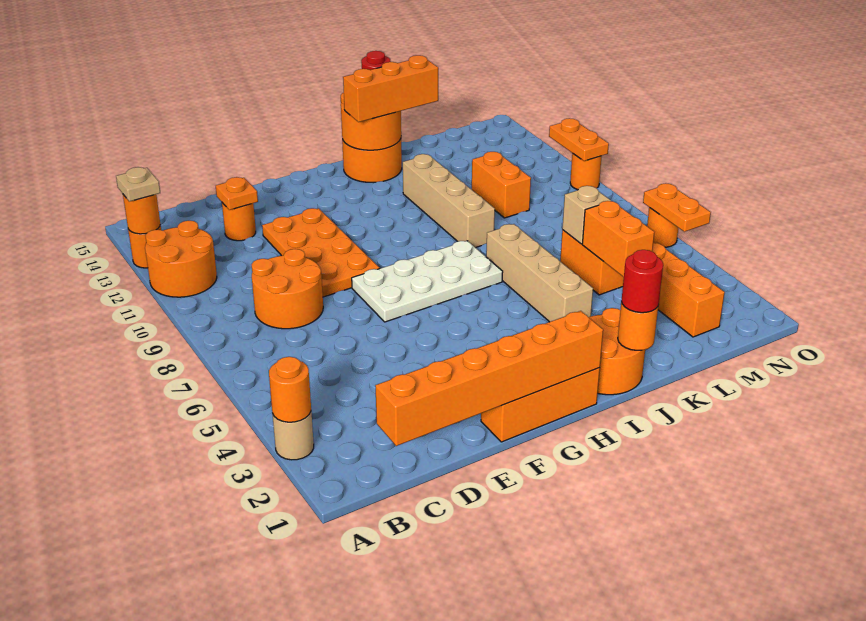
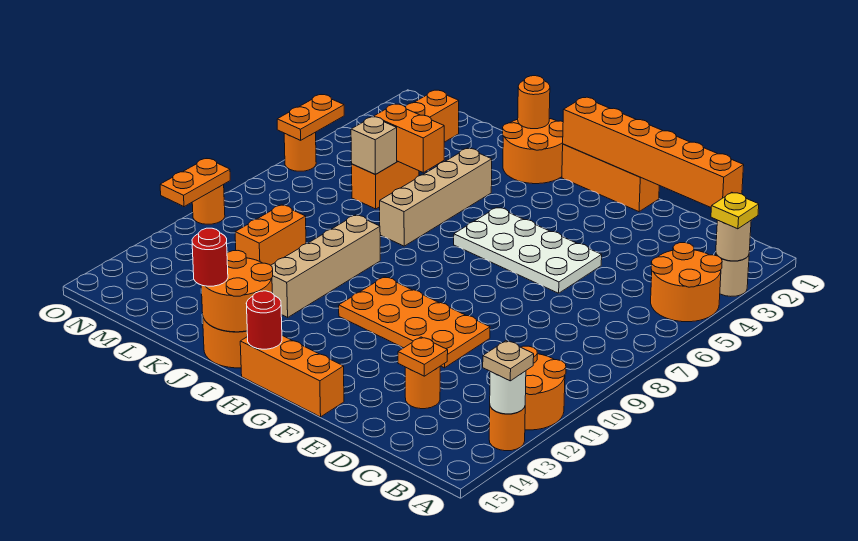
orange 1x1 round brick [269,357,311,422] -> tan 1x1 round brick [716,220,751,261]
none -> yellow 1x1 plate [711,192,759,229]
orange 1x1 round brick [123,194,160,234] -> white 1x1 round brick [490,371,526,414]
orange 2x2 round brick [252,249,323,329] -> orange 2x2 round brick moved to [651,243,722,322]
orange 2x4 plate [262,208,380,297] -> orange 2x4 plate turned to [339,277,490,368]
white 2x4 plate [352,241,503,322] -> white 2x4 plate moved to [454,208,602,293]
orange 1x3 brick [343,55,438,122] -> orange 1x3 brick moved to [240,336,344,417]
red 1x1 round brick [621,250,663,313] -> red 1x1 round brick moved to [246,291,282,349]
orange 1x2 brick [582,201,654,277] -> orange 1x2 brick turned to [374,104,444,172]

